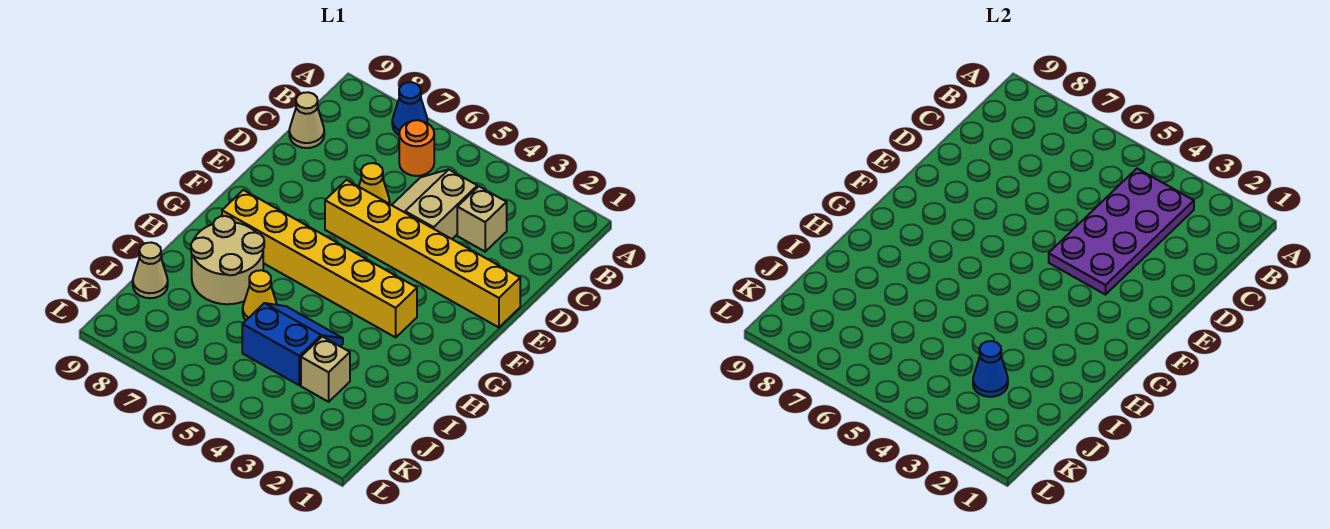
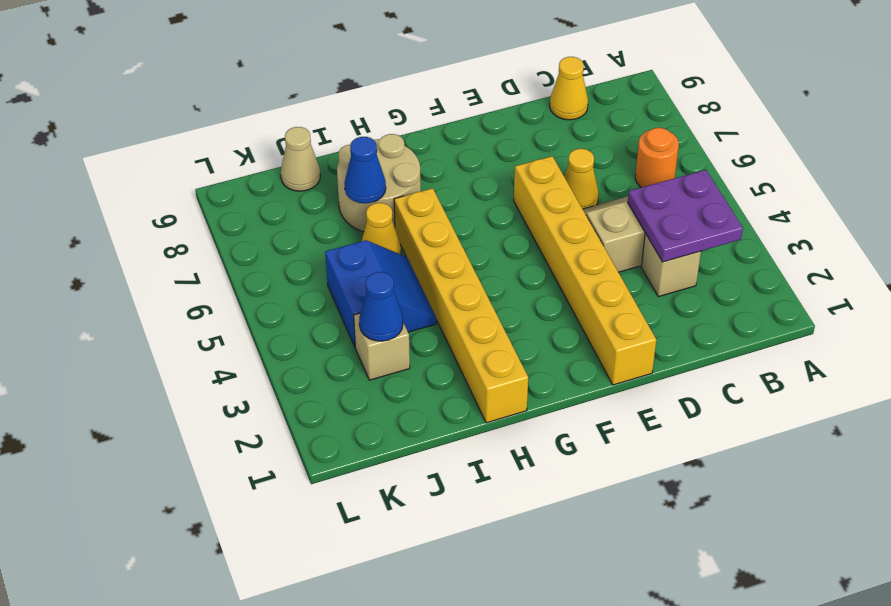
blue 1x1 cone [392,82,427,135] -> blue 1x1 cone moved to [344,137,386,203]
purple 2x4 plate [1049,169,1194,295] -> purple 2x2 plate [628,170,743,262]
tan 1x1 cone [289,92,324,148] -> yellow 1x1 cone [550,57,588,120]
yellow 1x6 brick [222,190,417,337] -> yellow 1x6 brick moved to [394,188,528,423]

